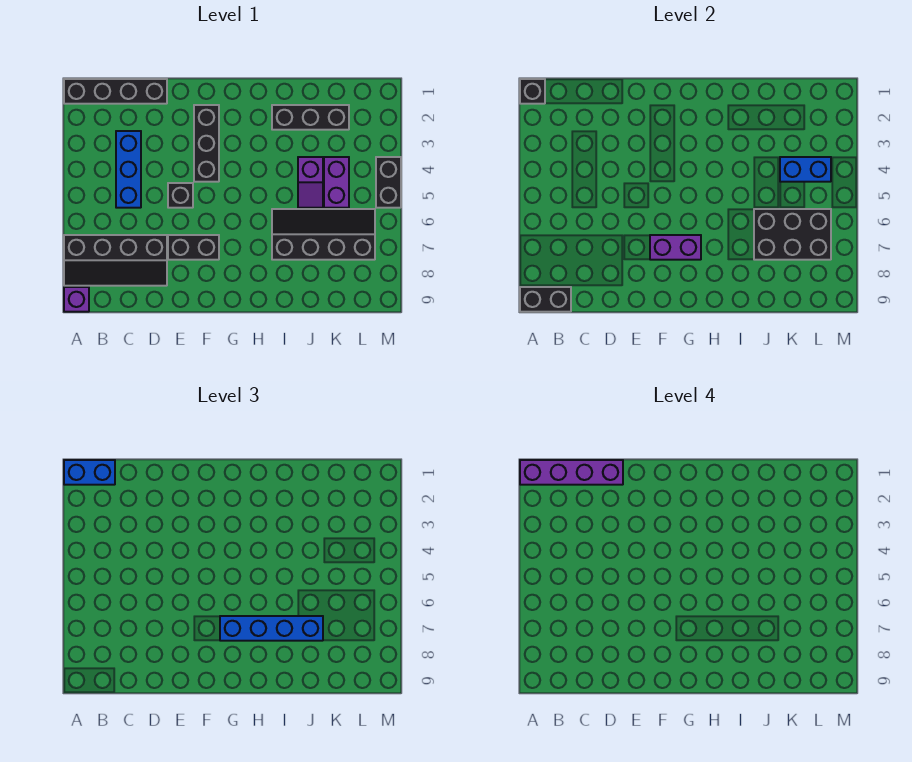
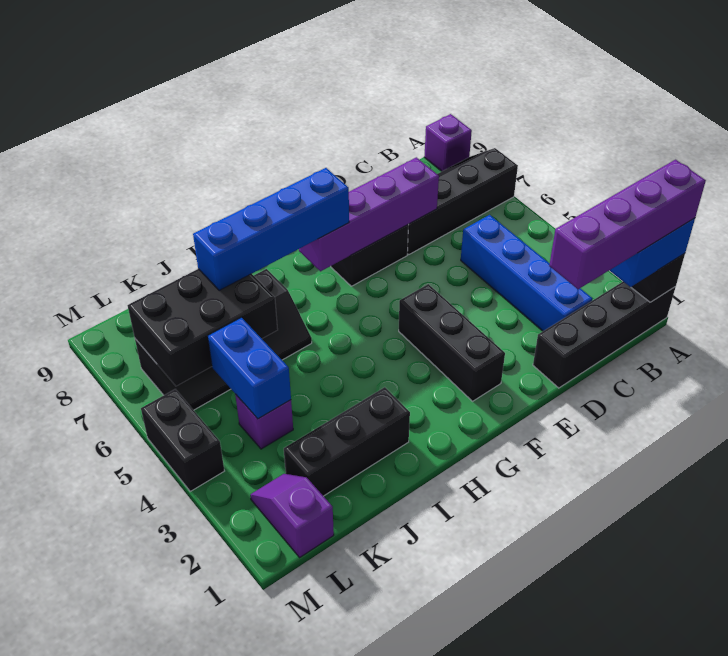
black 1x2 brick [520,287,571,312] -> none
blue 1x3 brick [116,131,141,208] -> blue 1x4 brick [461,215,593,331]
black 1x1 brick [168,183,193,208] -> none
purple 1x2 brick [650,235,701,260] -> purple 1x4 brick [299,157,439,271]
purple 1x2 slope [298,157,323,208] -> purple 1x2 slope moved to [250,474,334,557]
purple 1x2 brick [324,157,349,208] -> purple 1x1 brick [235,394,293,449]
blue 1x2 brick [780,157,831,182] -> blue 1x2 brick turned to [208,317,291,419]

